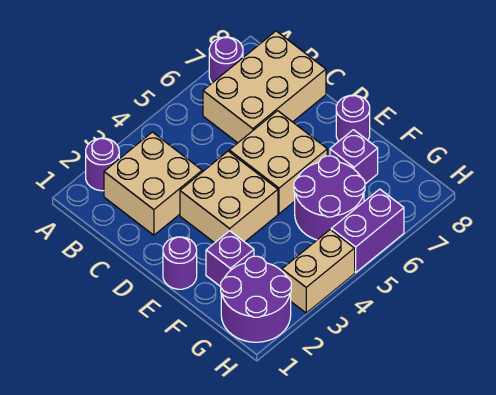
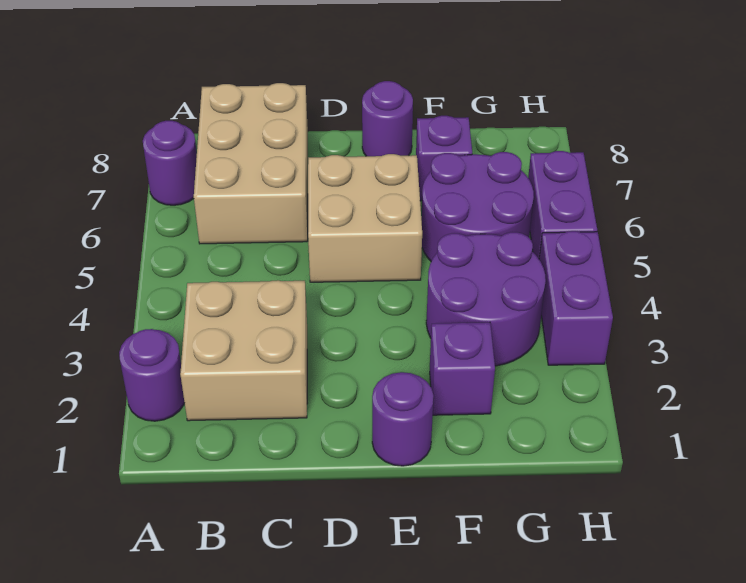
tan 2x2 brick [180,151,278,243] -> none
purple 2x2 round brick [221,256,291,342] -> purple 2x2 round brick moved to [426,232,546,366]
tan 1x2 brick [282,230,355,313] -> purple 1x2 brick [539,231,613,365]

